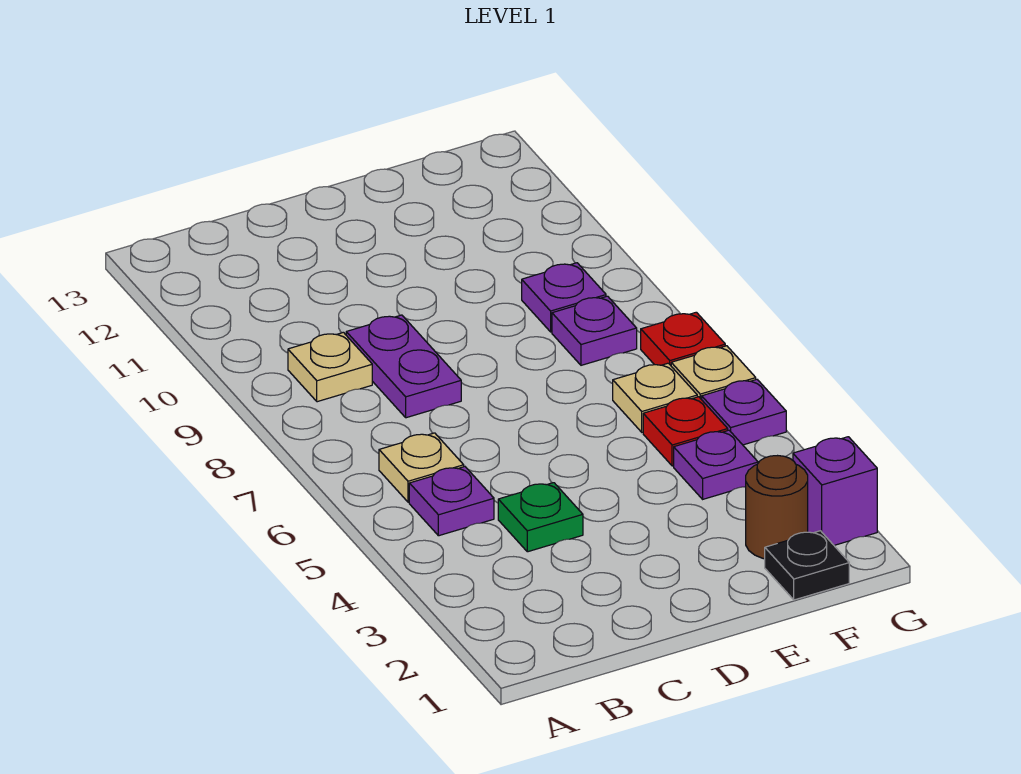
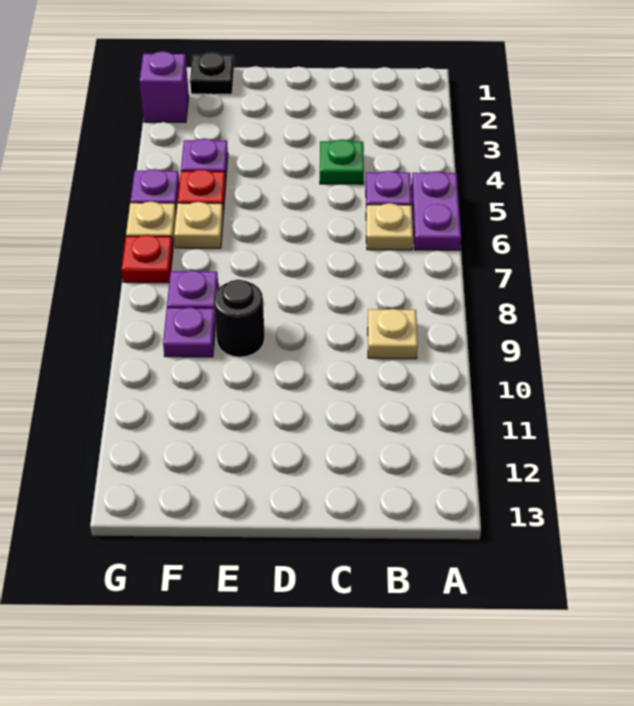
purple 1x2 plate [346,315,461,418] -> purple 1x2 plate moved to [412,171,461,250]
none -> black 1x1 round brick [214,279,265,357]
brown 1x1 round brick [746,456,808,559] -> none

